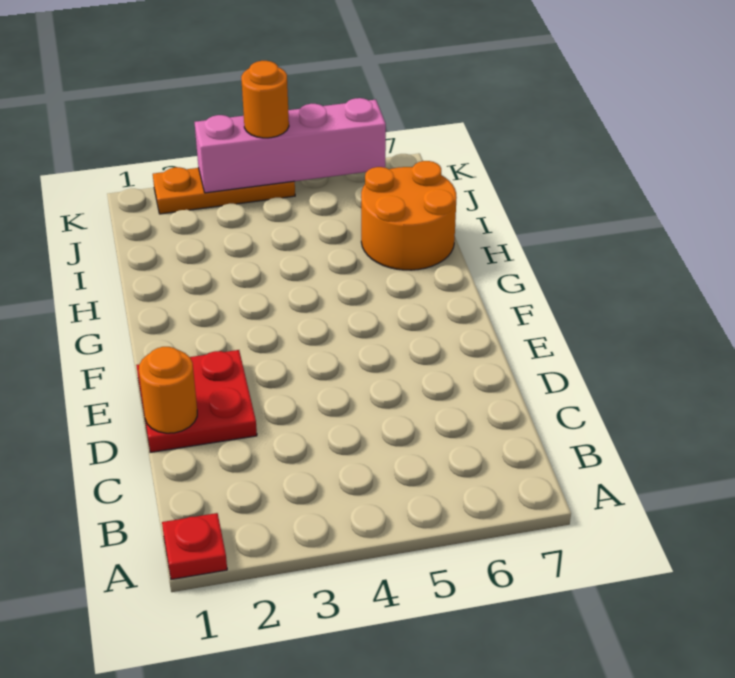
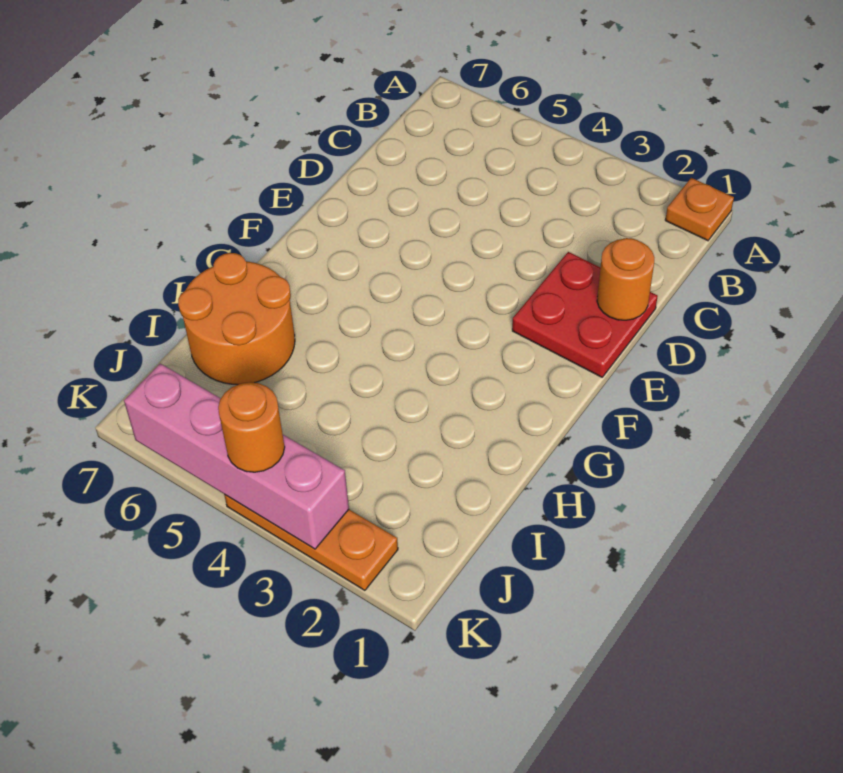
red 1x1 plate [162,513,227,580] -> orange 1x1 plate [665,178,734,241]

